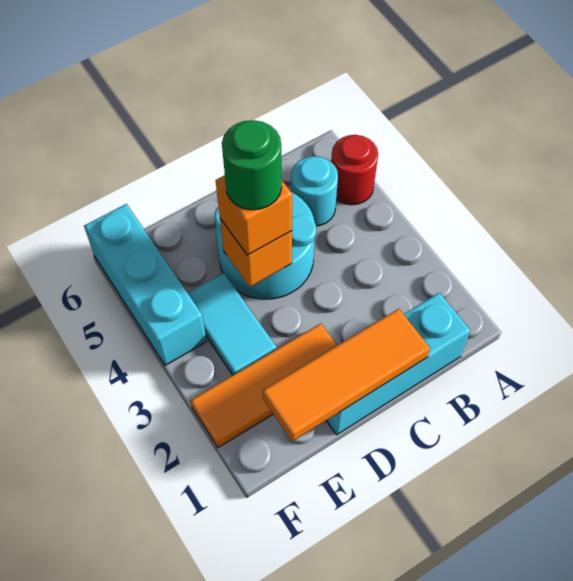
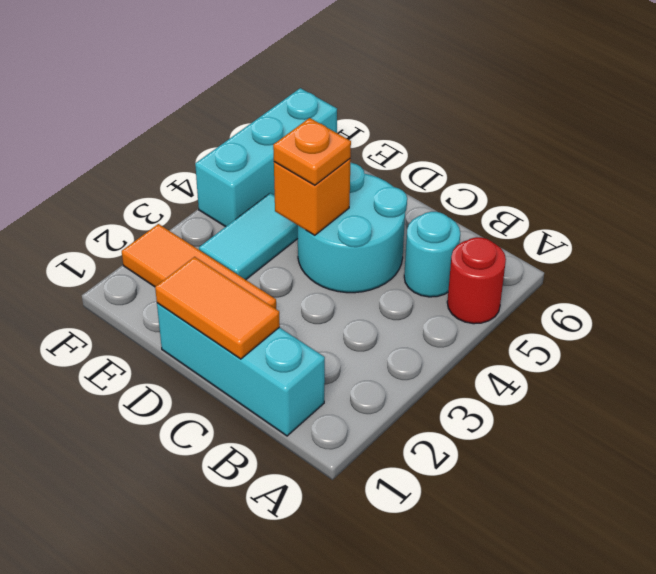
orange 1x3 tile [263,309,430,441] -> orange 1x2 tile [155,257,280,359]
orange 1x1 brick [216,175,292,255] -> orange 1x1 plate [273,118,351,185]
green 1x1 round brick [222,120,282,210] -> none

